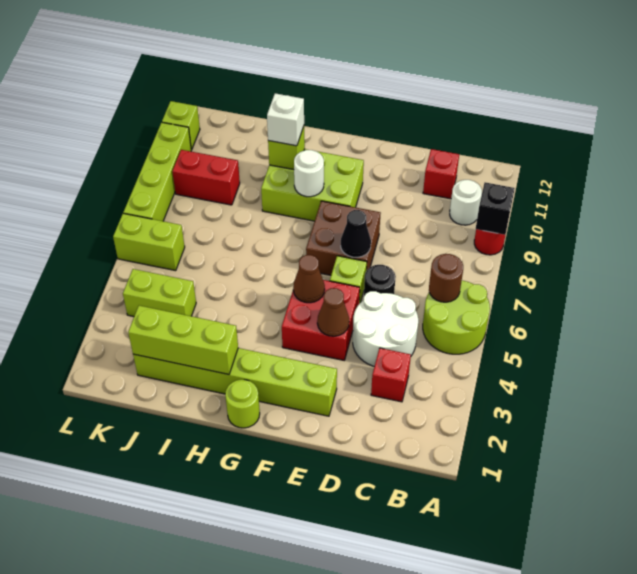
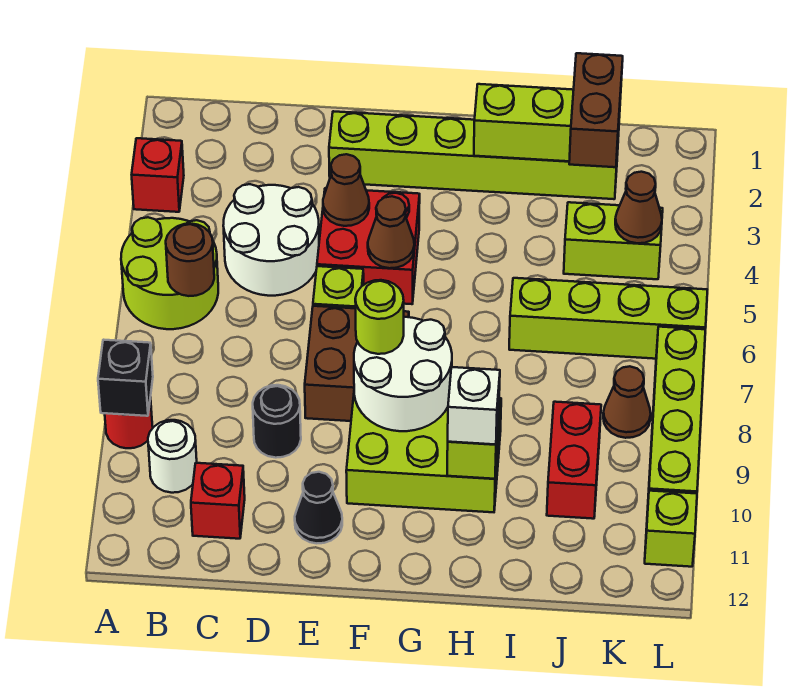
red 1x1 brick [371,348,411,402] -> red 1x1 brick moved to [132,138,184,212]
black 1x1 round brick [364,265,396,296] -> black 1x1 round brick moved to [253,385,301,458]
black 1x1 cone [341,210,371,257] -> black 1x1 cone moved to [295,472,342,543]
lime 1x1 round brick [225,380,260,428] -> lime 1x1 round brick moved to [355,280,404,354]
white 1x1 round brick [294,150,324,197] -> white 2x2 round brick [354,317,452,431]
none -> brown 1x2 brick [569,53,623,167]
red 1x2 brick [172,150,240,205] -> red 1x2 brick turned to [547,402,601,519]
none -> brown 1x1 cone [615,172,662,243]
lime 1x2 brick [113,213,185,271] -> lime 1x4 brick [509,278,708,359]
none -> brown 1x1 cone [603,366,651,438]

